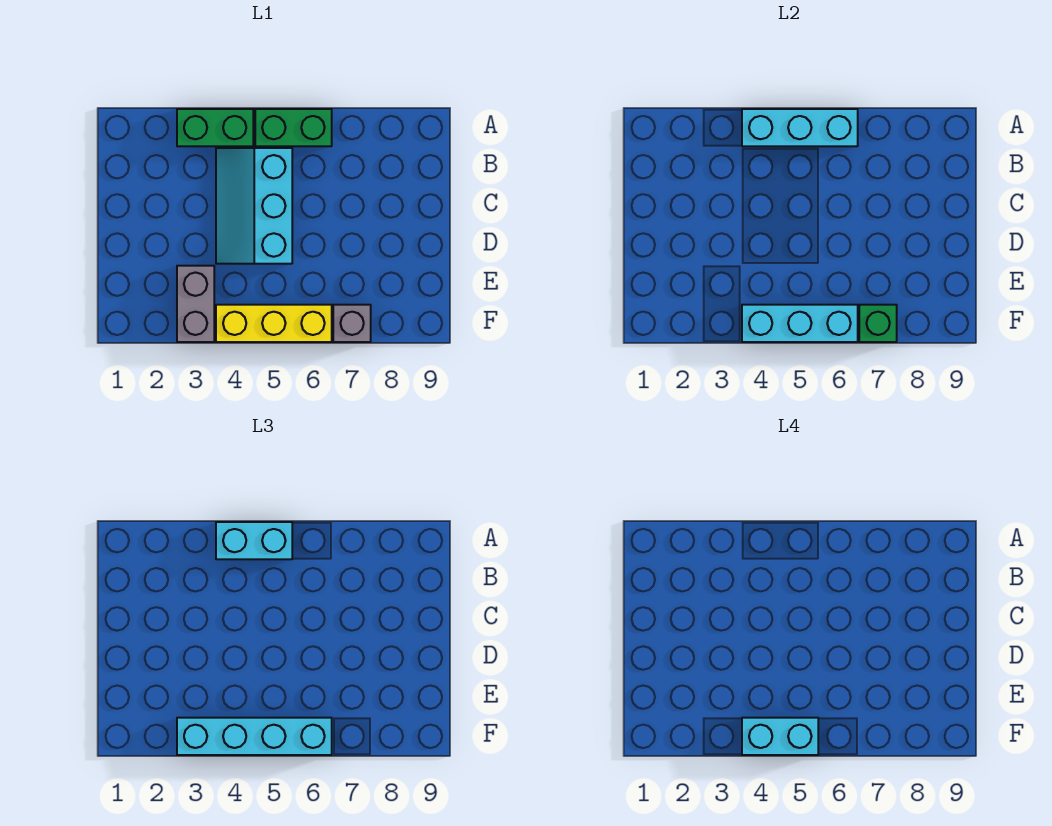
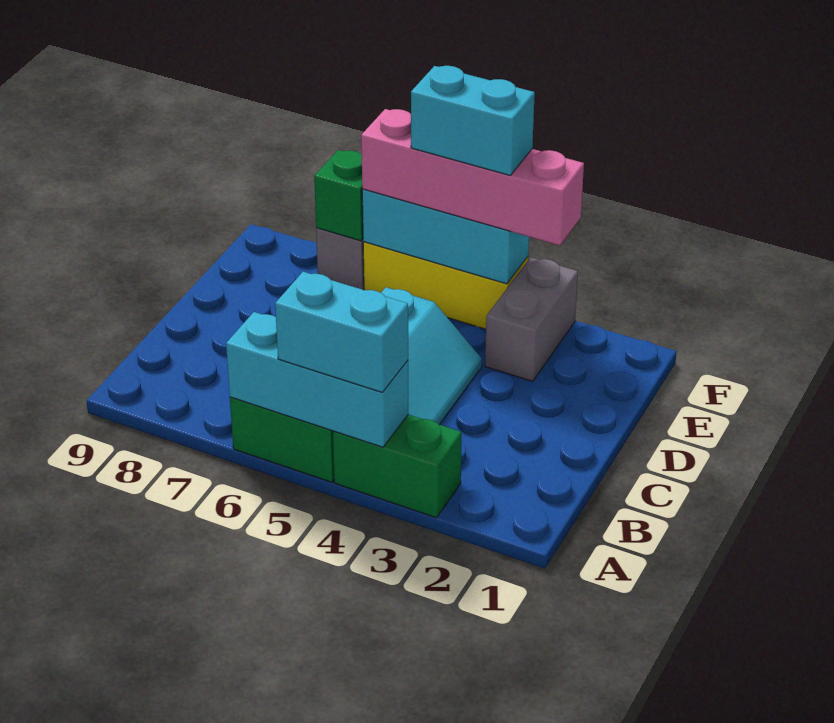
cyan 1x4 brick [177,718,332,755] -> pink 1x4 brick [361,109,584,245]

